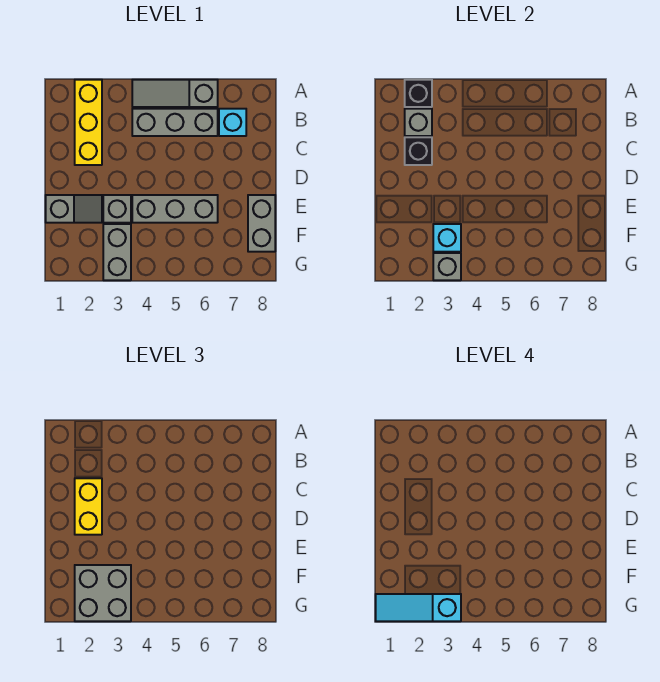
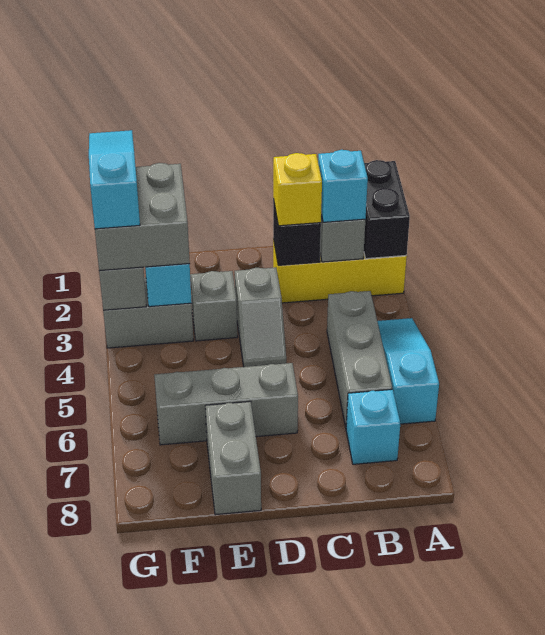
black 1x1 brick [405,80,432,107] -> black 1x2 brick [364,160,410,259]
grey 1x3 slope [132,80,218,107] -> cyan 1x3 slope [377,318,439,424]
none -> cyan 1x1 brick [318,150,368,222]
yellow 1x2 brick [75,478,102,535] -> yellow 1x1 brick [273,153,322,226]
grey 1x2 slope [46,195,102,223] -> grey 1x2 slope moved to [235,268,286,367]
grey 1x3 brick [132,195,218,223] -> grey 1x3 brick turned to [154,363,298,445]
grey 1x2 brick [248,195,275,252] -> grey 1x2 brick turned to [205,401,261,515]

